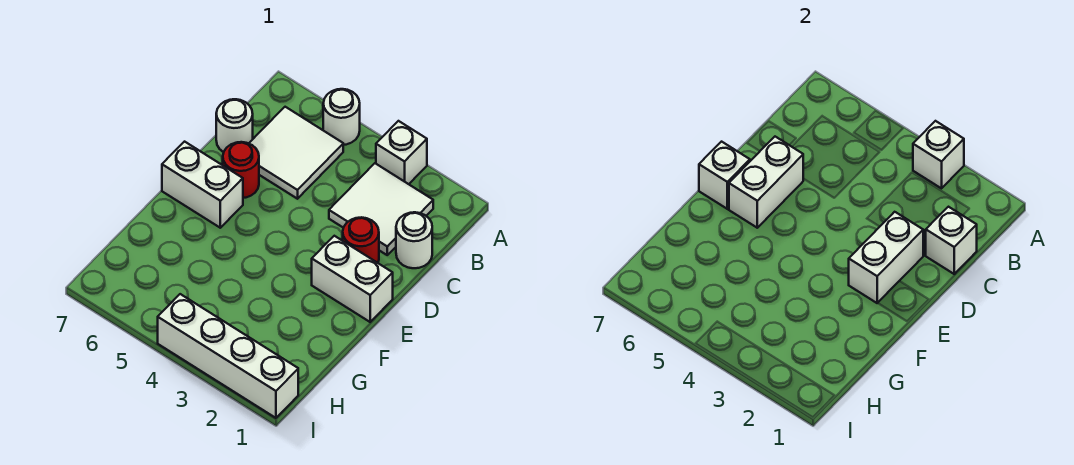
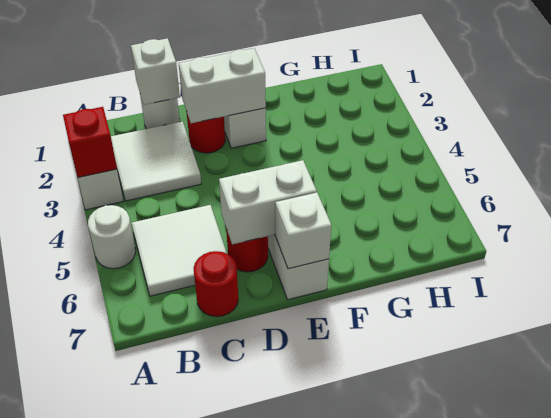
white 1x1 brick [913,121,964,188] -> red 1x1 brick [63,107,117,178]
white 1x1 round brick [216,99,253,152] -> red 1x1 round brick [194,251,238,317]
white 1x4 brick [158,294,298,418] -> none

